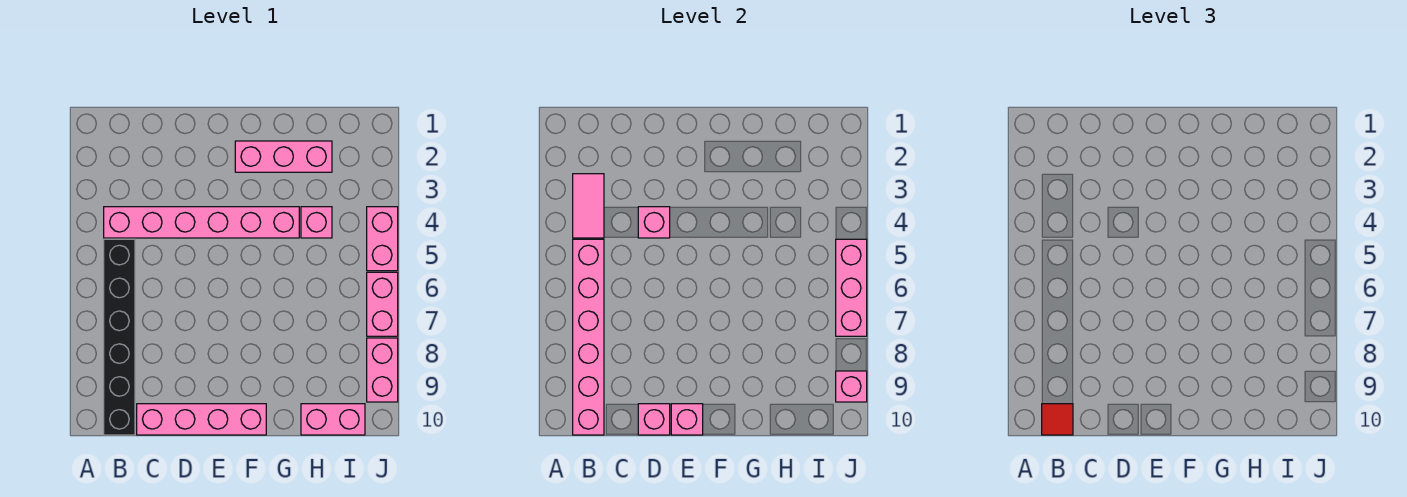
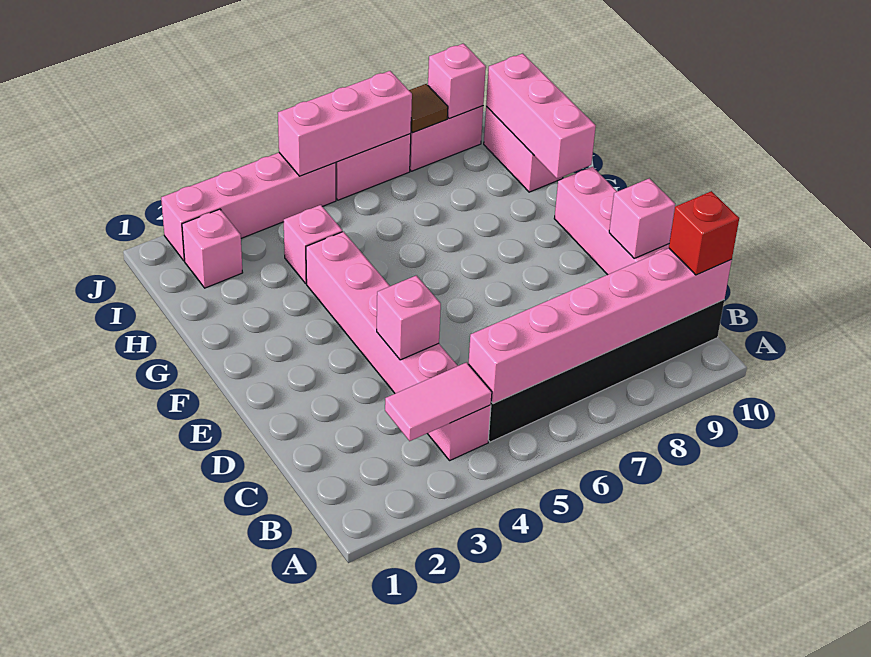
red 1x1 tile [1042,404,1073,435] -> red 1x1 brick [669,191,739,275]
pink 1x1 brick [671,404,703,435] -> pink 1x1 brick moved to [182,209,243,288]
pink 1x3 brick [235,141,332,172] -> pink 1x3 brick moved to [486,54,596,179]
pink 1x2 brick [367,207,398,271] -> pink 1x4 brick [161,153,336,261]
none -> brown 1x1 tile [409,84,448,133]

